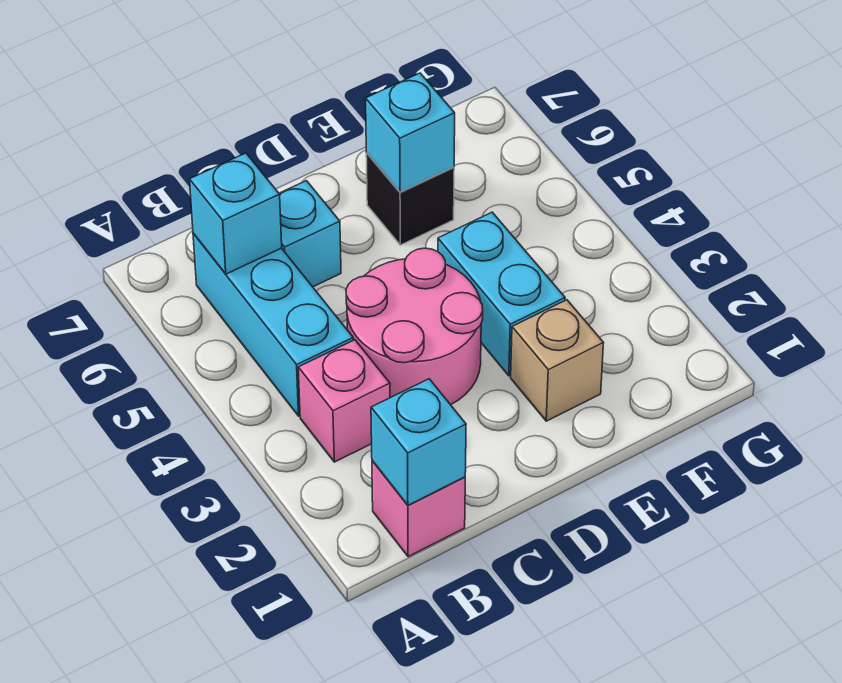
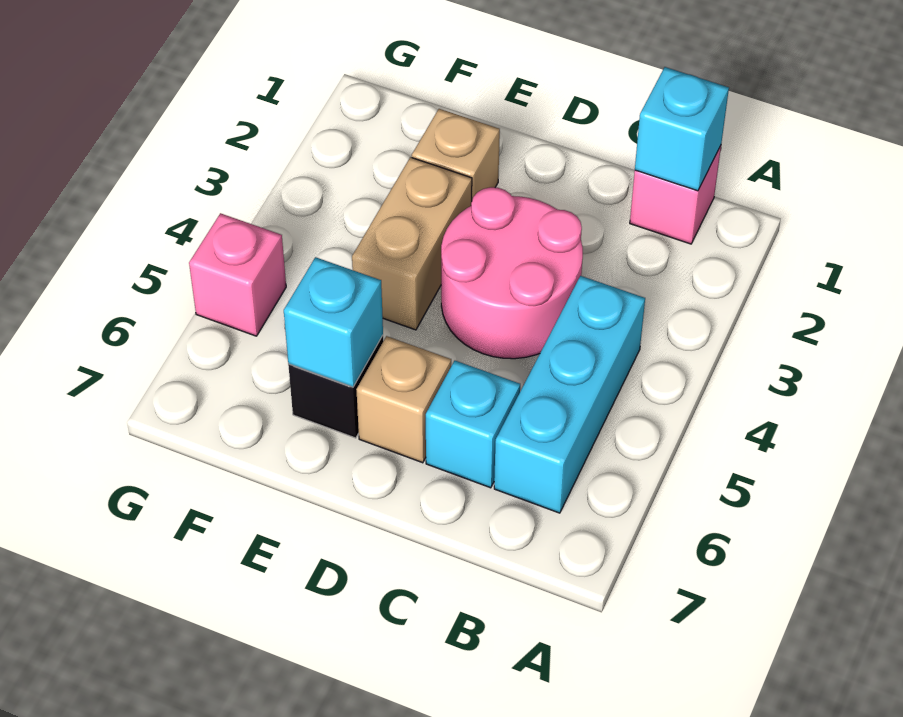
pink 1x1 brick [298,340,390,462] -> pink 1x1 brick moved to [189,213,286,336]
cyan 1x1 brick [190,153,282,274] -> none
none -> tan 1x1 brick [356,336,451,463]
cyan 1x2 brick [438,212,565,376] -> tan 1x2 brick [352,157,472,330]

